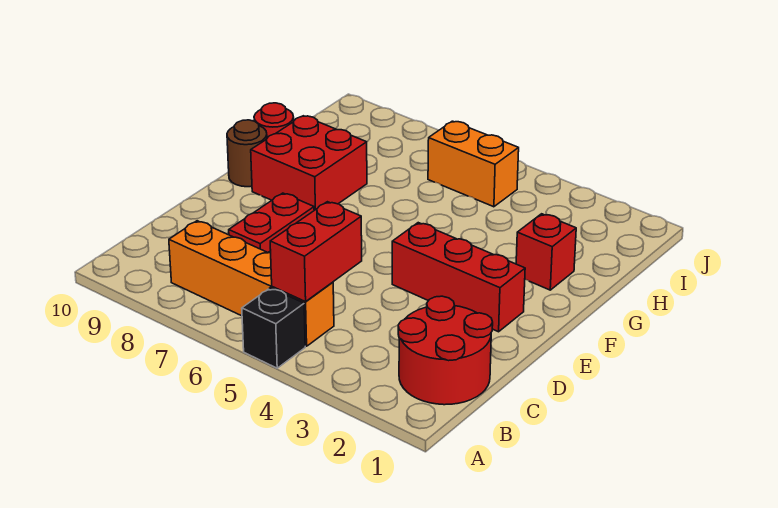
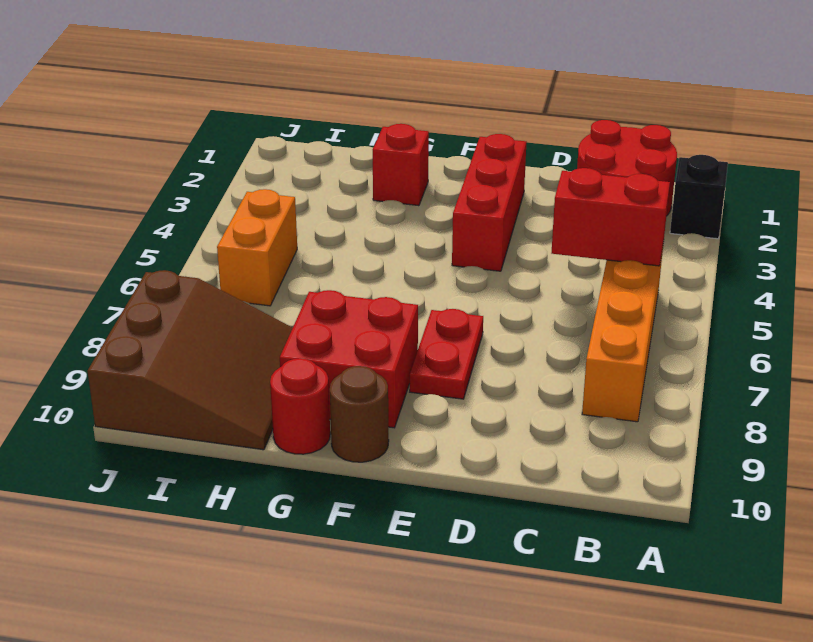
black 1x1 brick [242,288,305,368] -> black 1x1 brick moved to [670,155,728,239]
red 1x2 plate [229,193,314,252] -> red 1x2 plate turned to [410,309,483,399]
none -> brown 3x3 slope [88,270,293,450]

